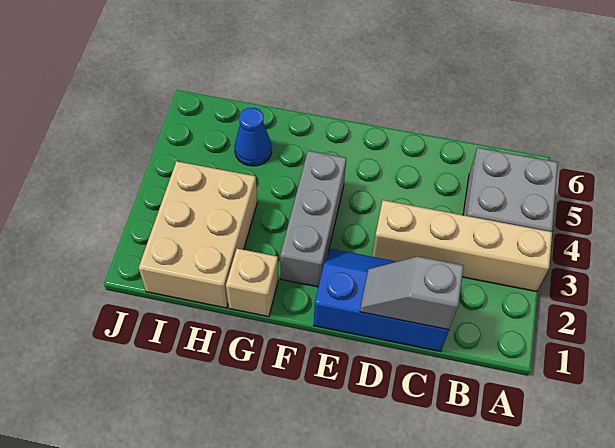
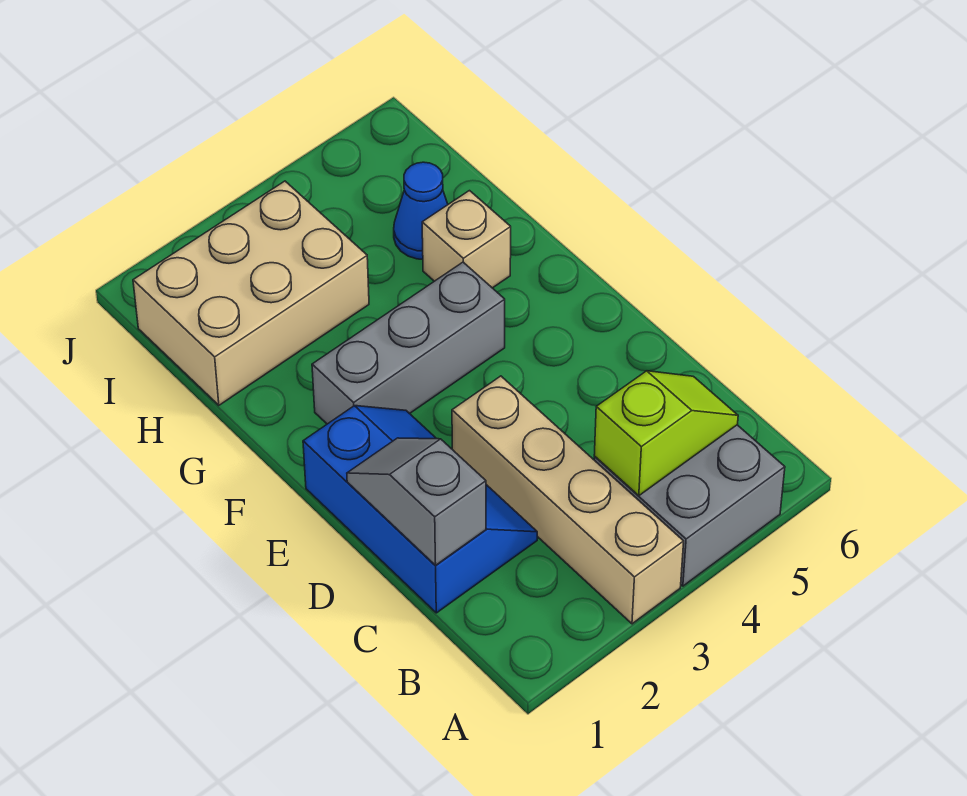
none -> lime 1x2 slope [594,371,738,496]
tan 1x1 brick [226,249,278,317] -> tan 1x1 brick moved to [422,191,511,288]

